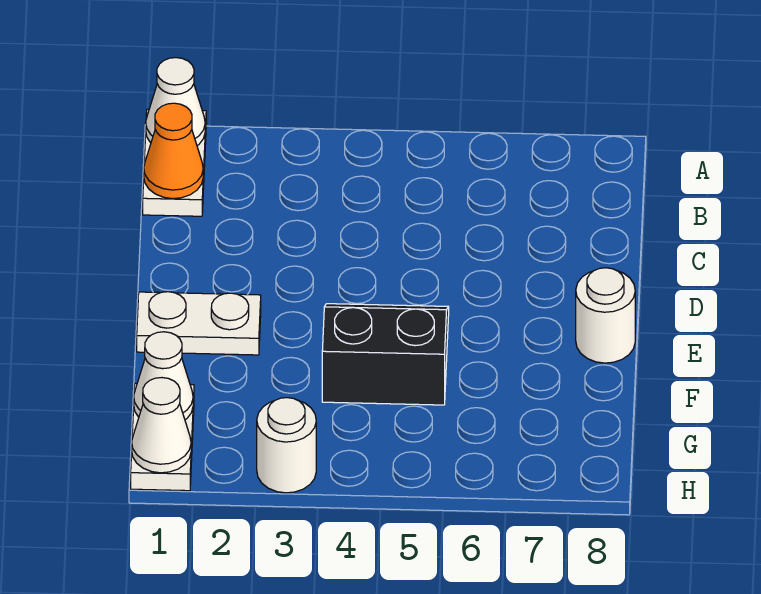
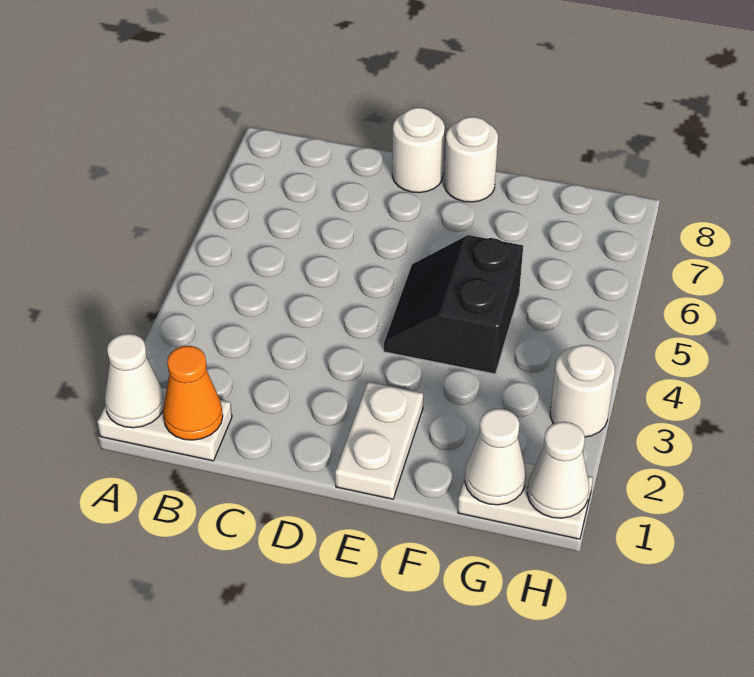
none -> white 1x1 round brick [392,108,445,193]

